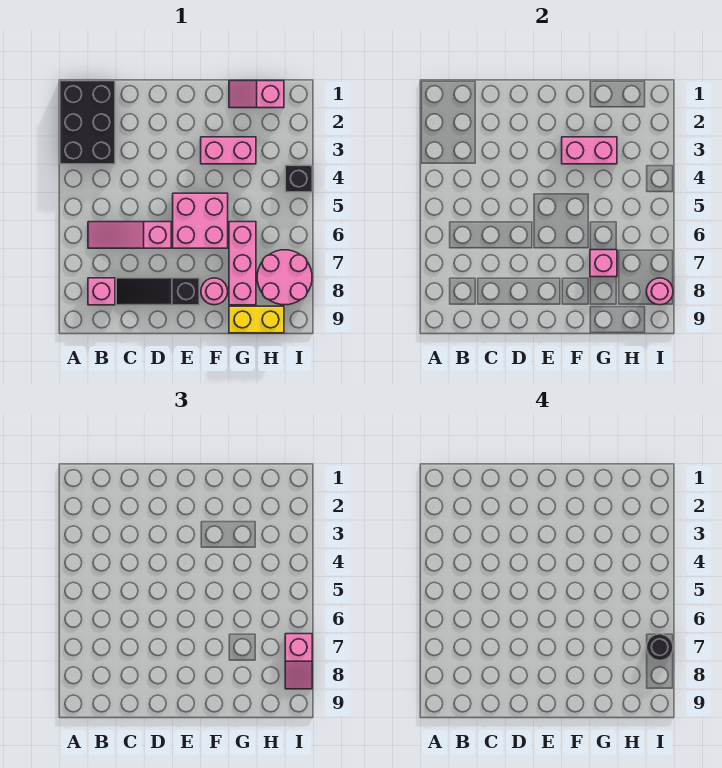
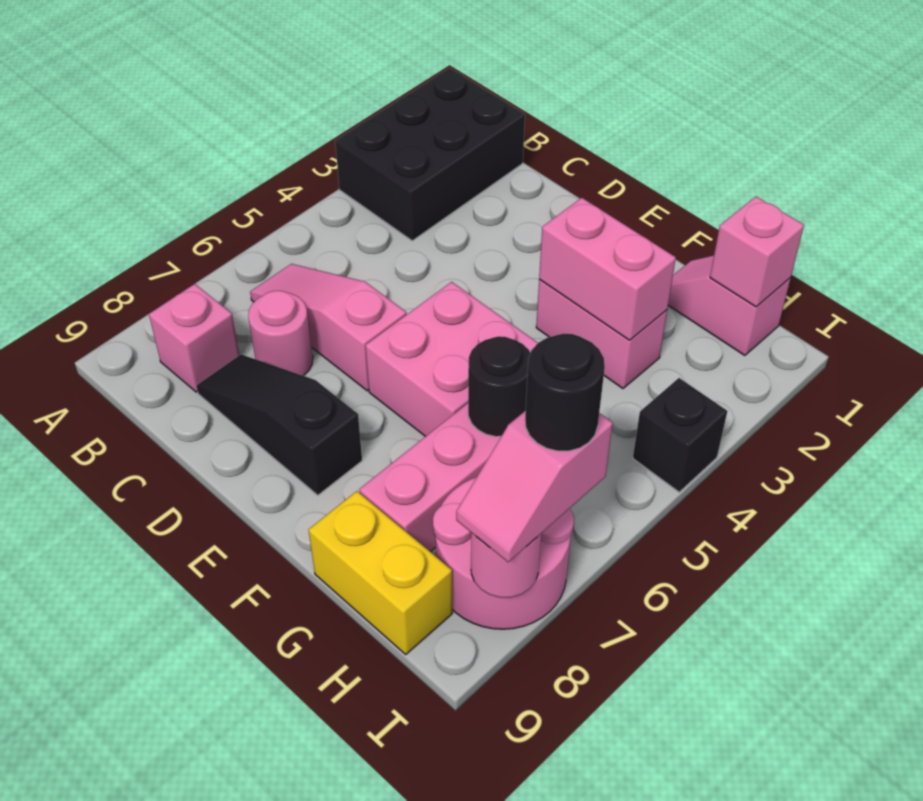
pink 1x1 round brick [201,278,228,305] -> pink 1x1 round brick moved to [248,291,313,376]
none -> black 1x1 round brick [468,336,530,437]
pink 1x1 brick [590,250,617,277] -> pink 1x1 brick moved to [710,197,804,307]

